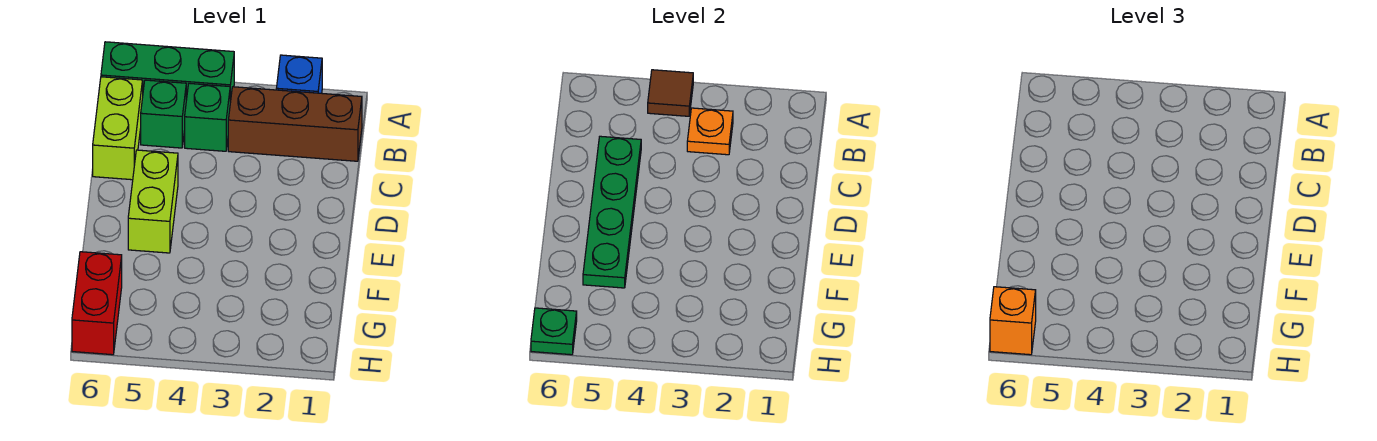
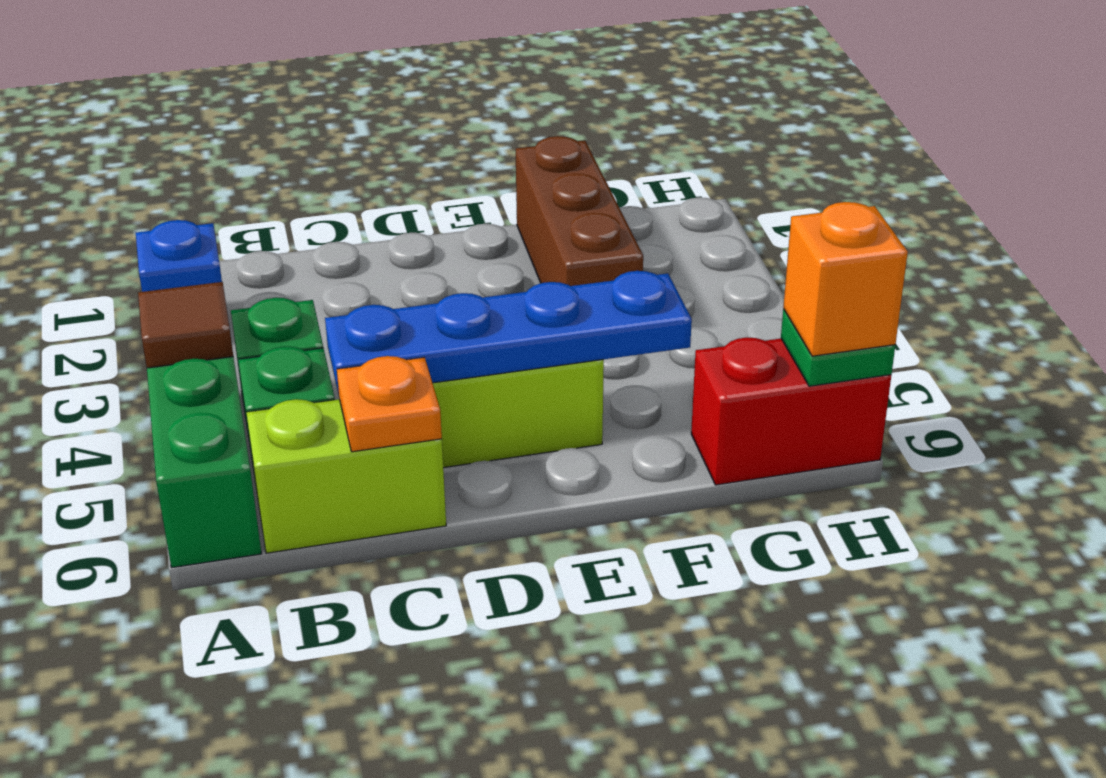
brown 1x3 brick [228,87,362,161] -> brown 1x3 brick moved to [516,136,643,286]
orange 1x1 plate [687,108,733,155] -> orange 1x1 plate moved to [337,356,442,452]
green 1x4 plate [583,136,641,288] -> blue 1x4 plate [325,271,692,394]

